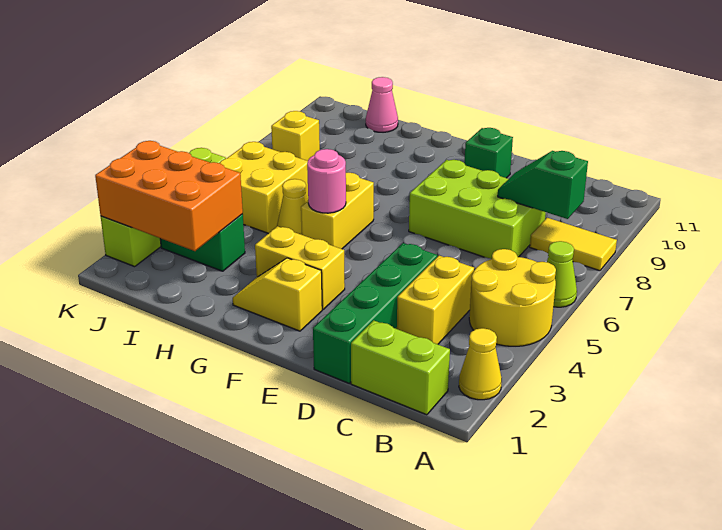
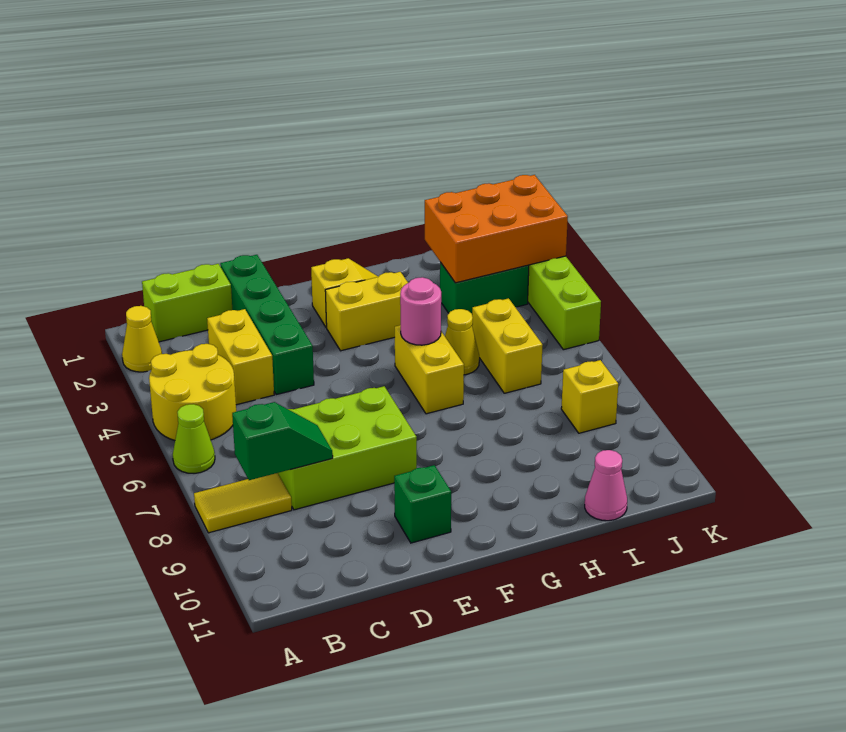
yellow 2x2 brick [220,142,308,233] -> yellow 1x2 brick [472,298,543,393]

